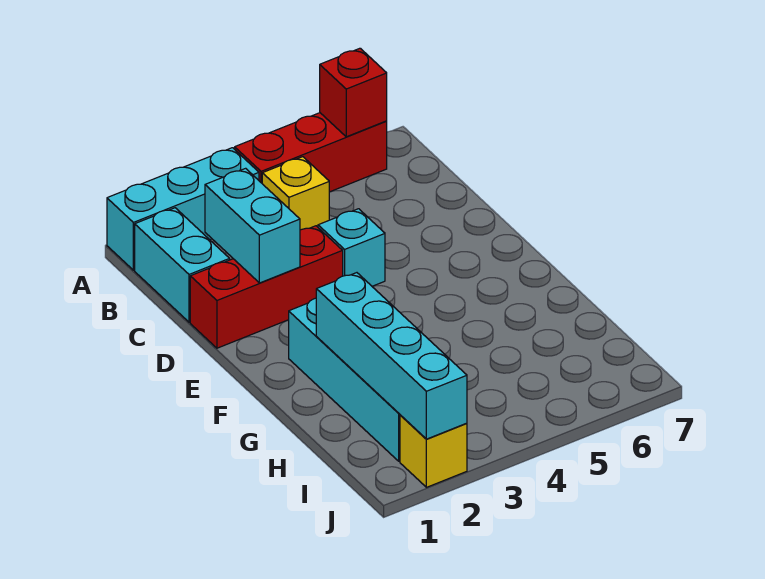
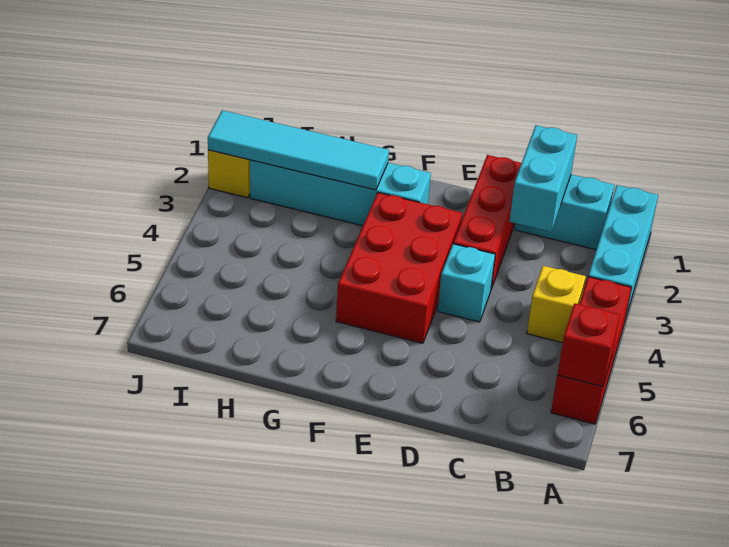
cyan 1x2 brick [205,168,300,283] -> cyan 1x2 brick turned to [509,125,577,232]
none -> red 2x3 brick [336,193,462,343]
cyan 1x4 brick [316,273,467,439] -> cyan 1x4 tile [208,110,389,190]

